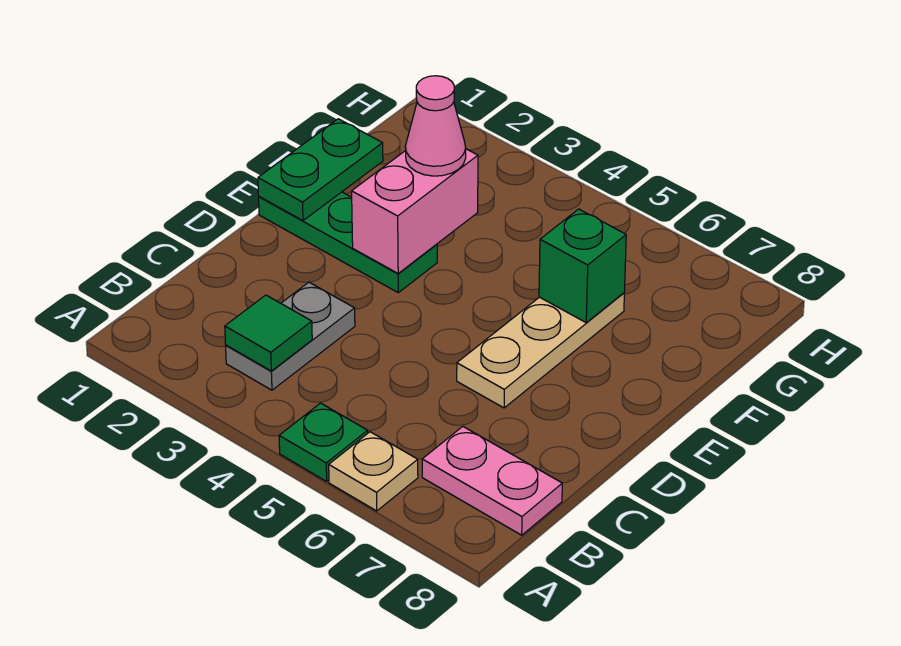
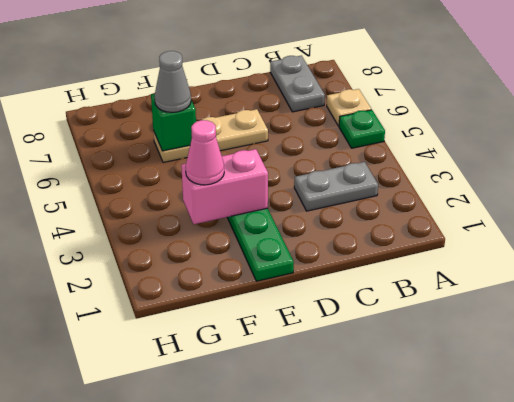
green 1x1 tile [225,295,312,371] -> none
pink 1x2 plate [422,427,562,535] -> grey 1x2 plate [270,56,325,112]
green 1x2 plate [258,119,383,221] -> none
none -> grey 1x1 cone [155,51,191,112]

